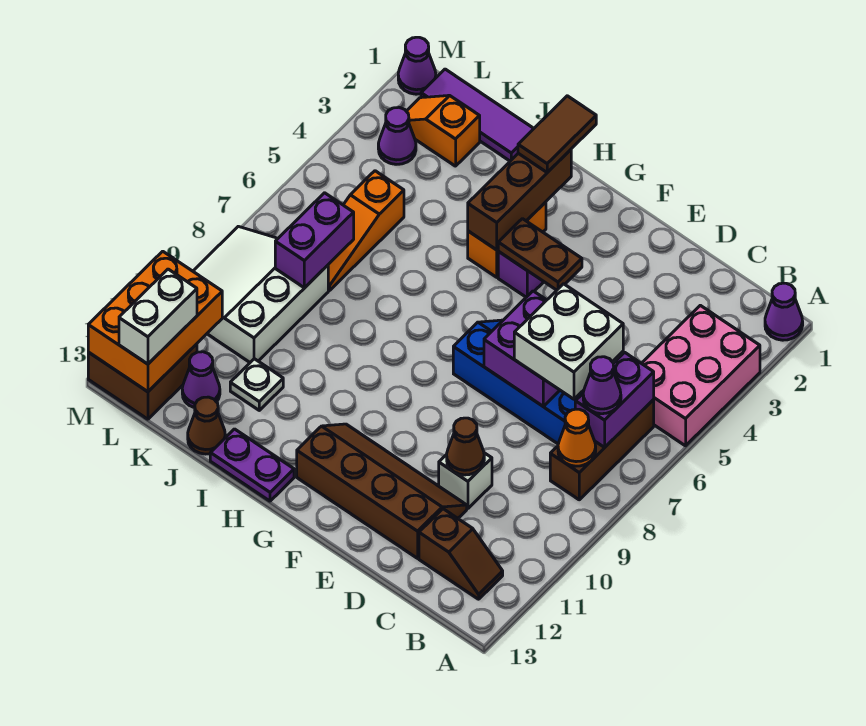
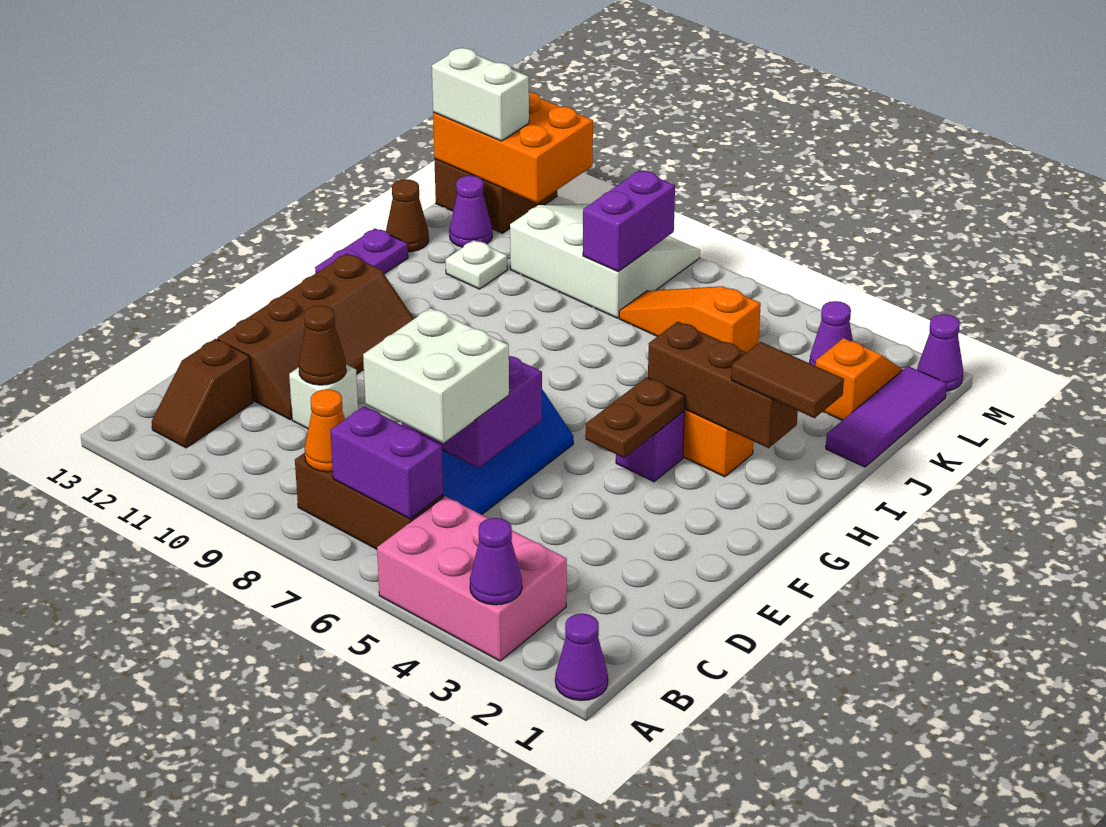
purple 1x1 cone [583,357,621,414] -> purple 1x1 cone moved to [470,518,522,605]
purple 1x2 brick [275,193,354,288] -> purple 1x2 brick turned to [583,170,675,271]

